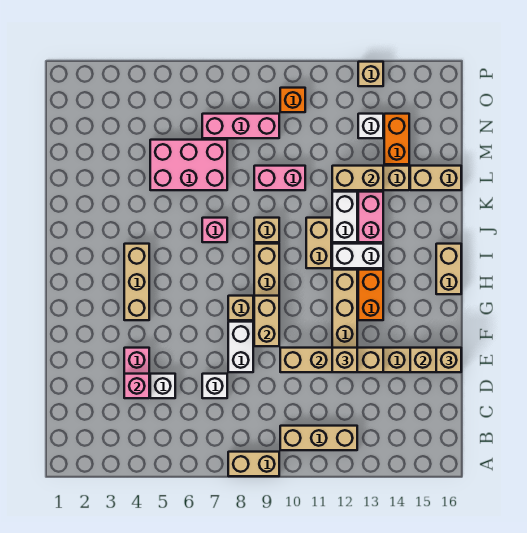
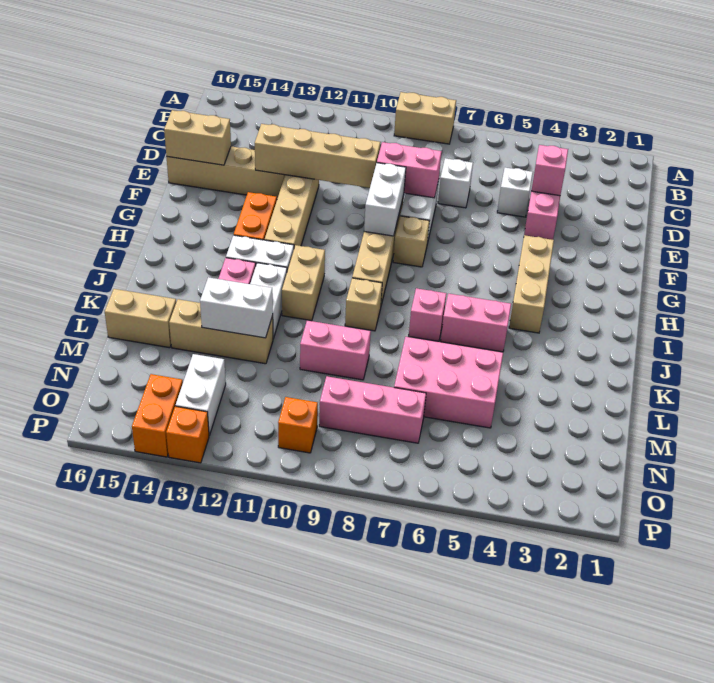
tan 1x3 brick [280,426,357,450] -> none
none -> pink 1x2 brick [377,142,442,198]
tan 1x1 brick [332,348,357,372] -> none
tan 1x1 brick [436,348,461,372] -> none
tan 1x2 brick [254,296,279,346] -> white 1x2 brick [364,163,406,236]
tan 1x2 brick [436,244,461,294] -> none
none -> pink 1x2 brick [441,294,511,352]
tan 1x2 brick [332,166,383,190] -> white 1x2 brick [200,277,273,338]
orange 1x2 brick [384,114,409,164] -> orange 1x2 brick moved to [132,374,183,457]
white 1x1 brick [358,114,383,138] -> white 1x2 brick [176,354,226,435]
tan 1x1 brick [358,62,383,86] -> orange 1x1 brick [166,406,209,463]

